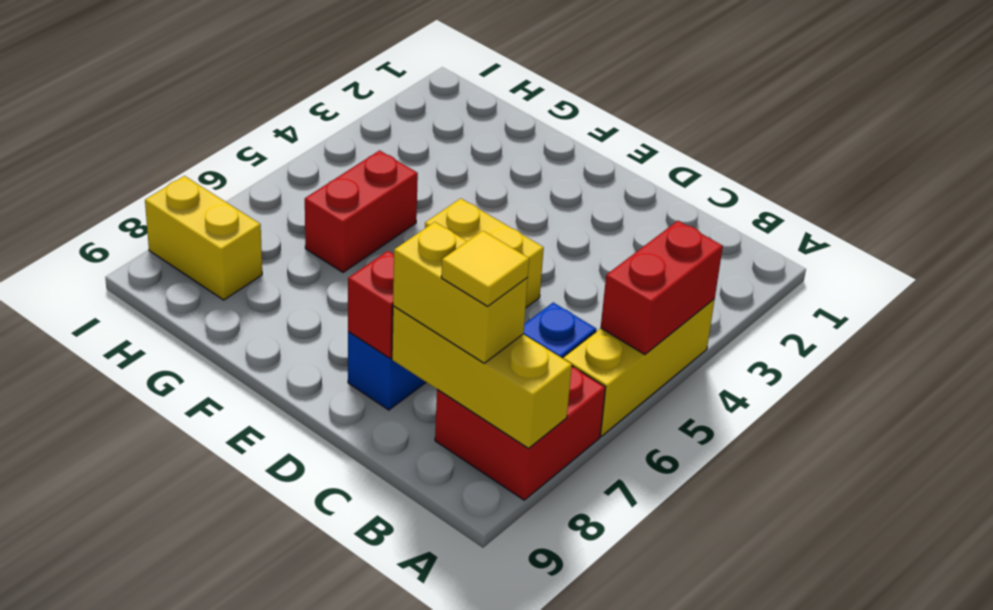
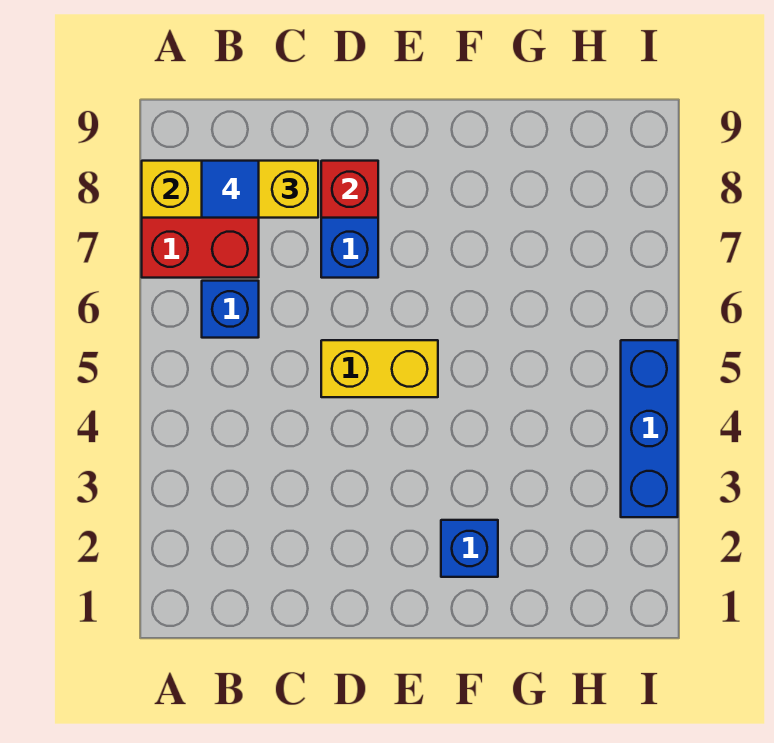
yellow 1x3 brick [563,299,715,436] -> none
red 1x2 brick [601,221,723,354] -> none
yellow 1x1 tile [441,231,529,306] -> blue 1x1 tile [202,161,259,218]
none -> blue 1x1 brick [441,520,498,577]
red 1x2 brick [305,150,418,272] -> none
yellow 1x2 brick [145,176,262,300] -> none
none -> blue 1x3 brick [621,340,678,517]

